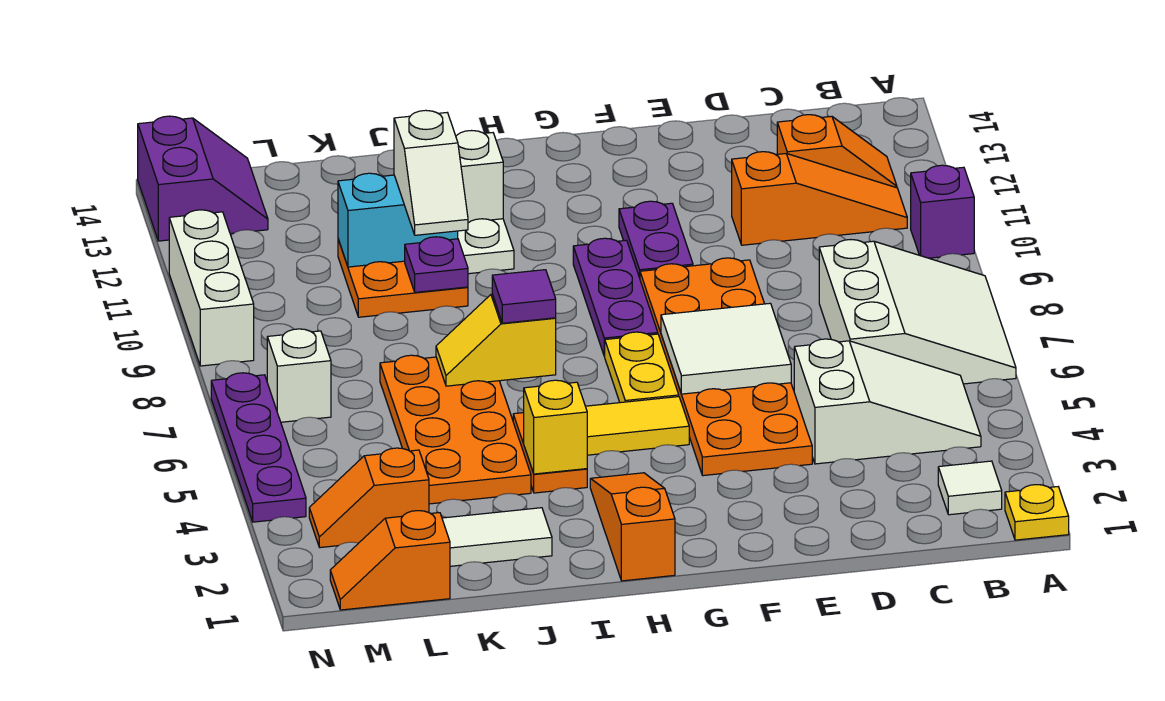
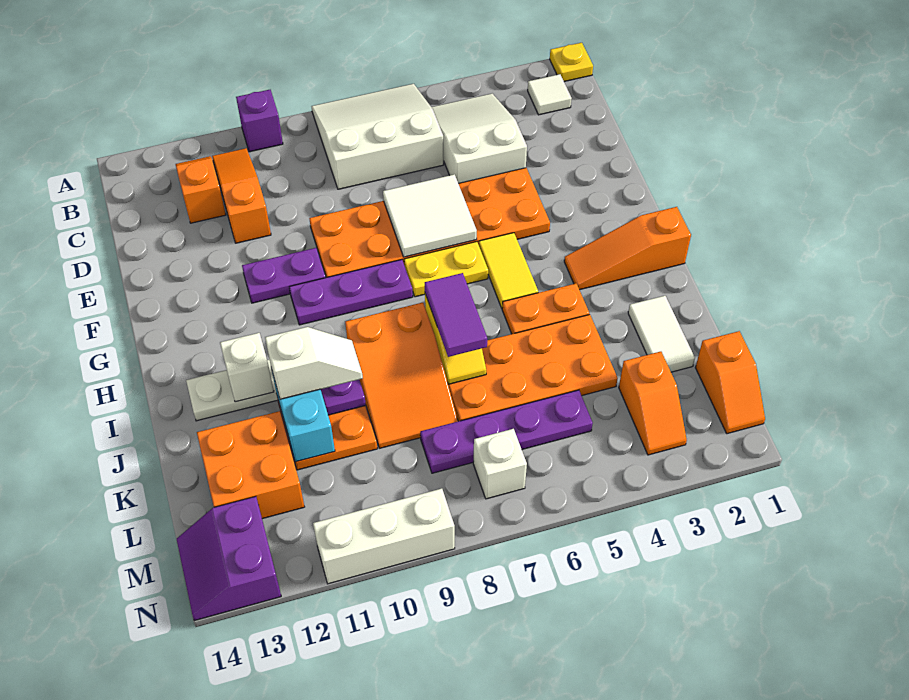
yellow 1x1 brick [524,380,587,474] -> none
purple 1x1 tile [492,270,556,323] -> purple 1x2 tile [425,273,487,357]
none -> orange 2x3 slope [345,303,458,448]
none -> orange 2x2 brick [197,411,304,519]
purple 2x2 slope [138,116,268,241] -> purple 2x2 slope turned to [177,497,281,621]
purple 1x4 plate [211,373,306,522] -> purple 1x4 plate moved to [420,390,593,473]

